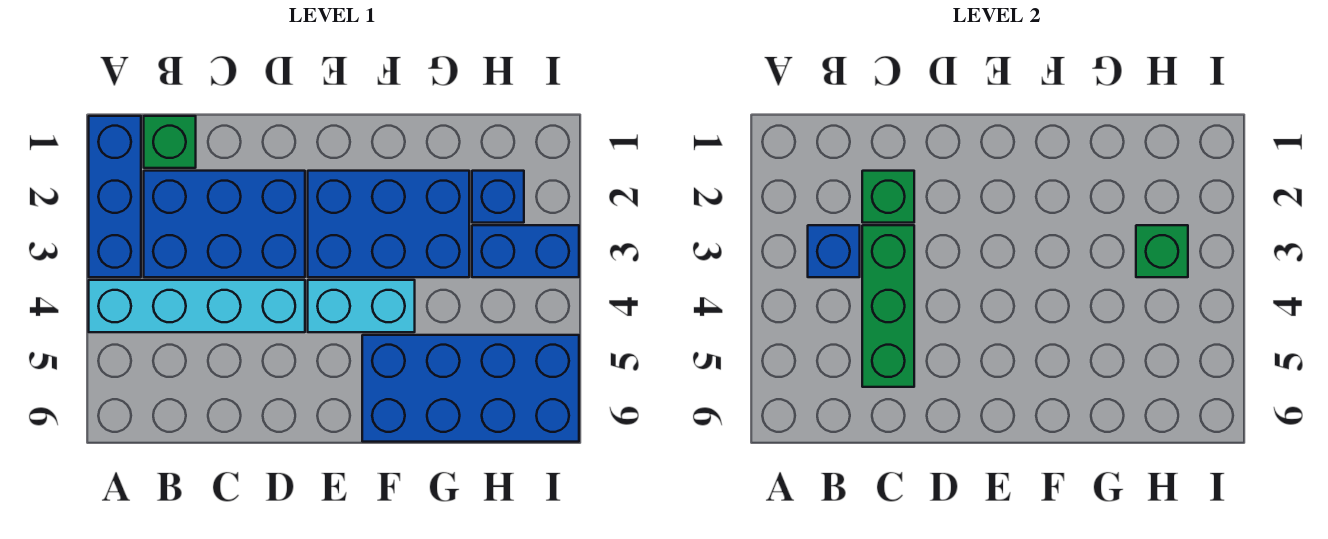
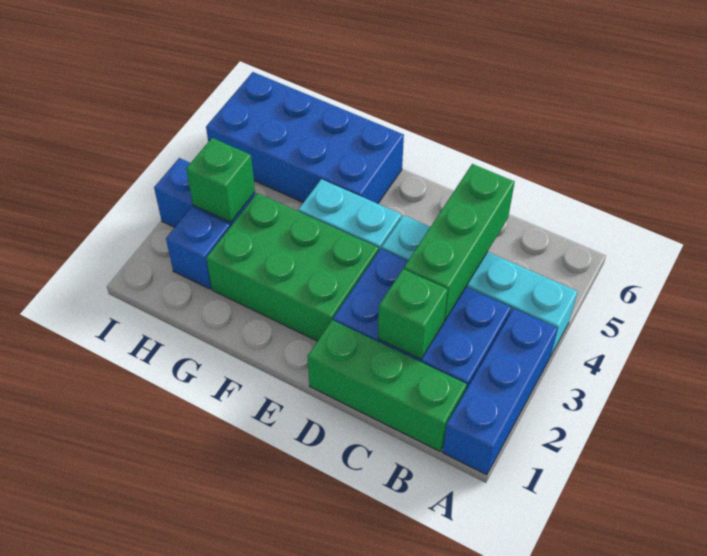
green 1x1 brick [144,116,196,168] -> green 1x3 brick [307,320,467,451]
blue 1x1 brick [808,225,860,277] -> none
blue 2x3 brick [308,171,469,277] -> green 2x3 brick [206,193,379,341]

